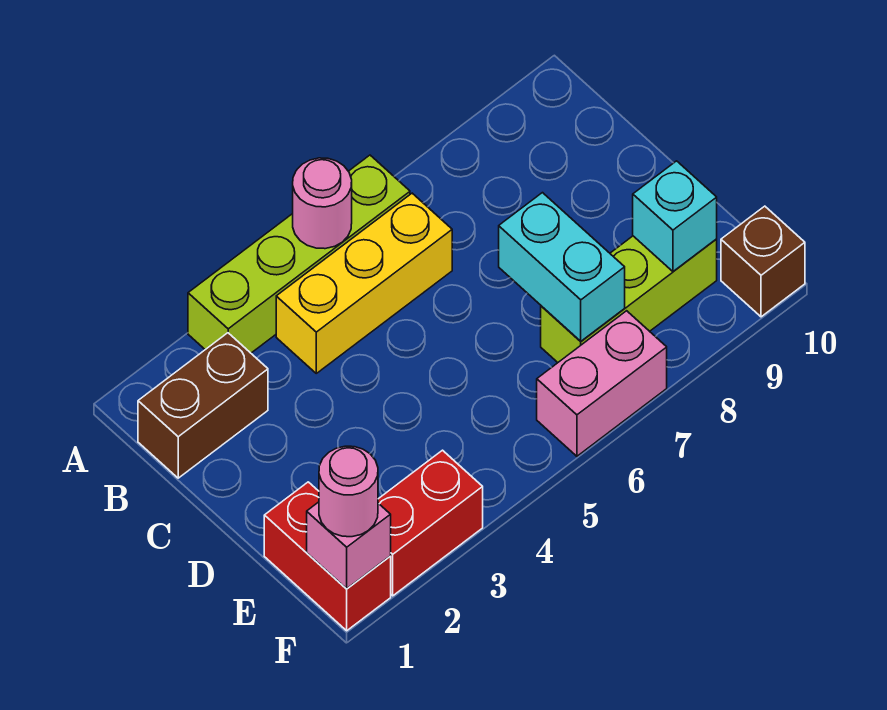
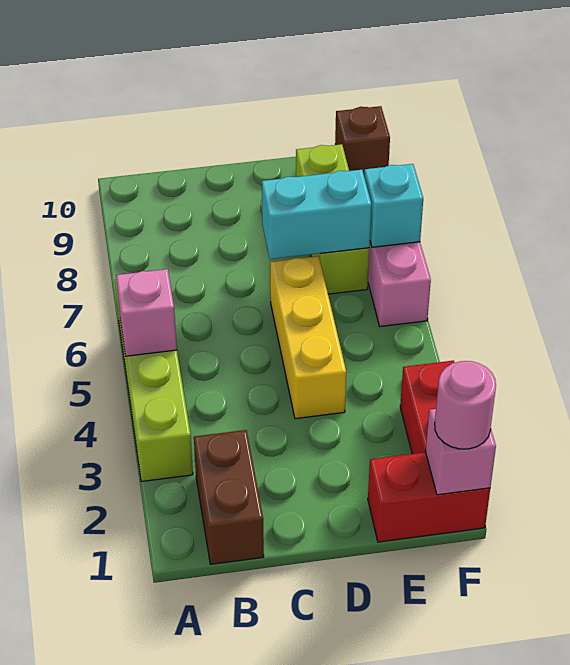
pink 1x1 round brick [293,158,352,249] -> pink 1x1 brick [116,269,177,356]
yellow 1x3 brick [276,193,452,373] -> yellow 1x3 brick moved to [270,256,346,419]
cyan 1x1 brick [633,161,717,271] -> cyan 1x1 brick moved to [364,164,423,247]

